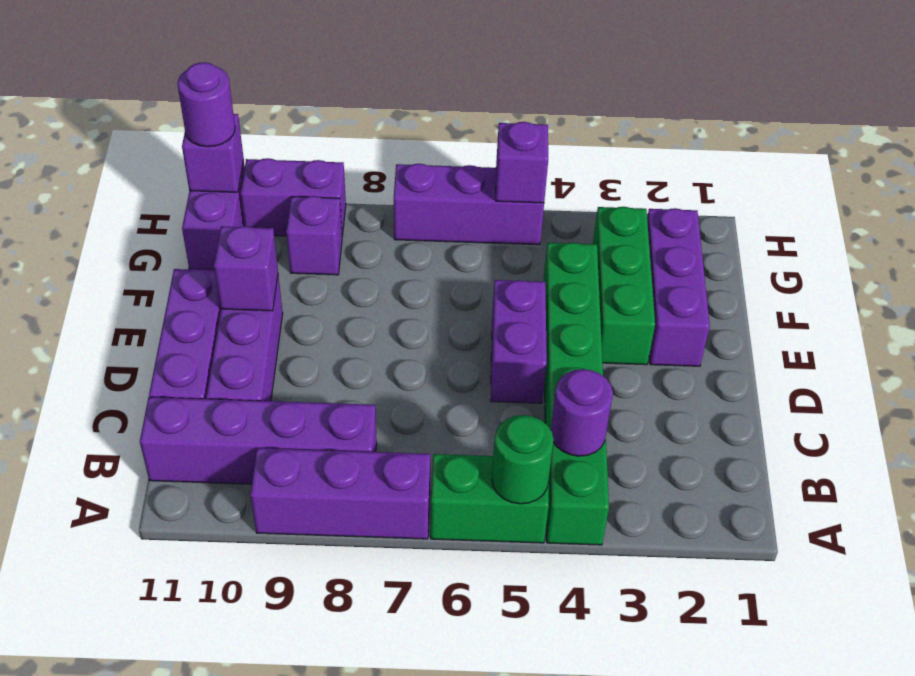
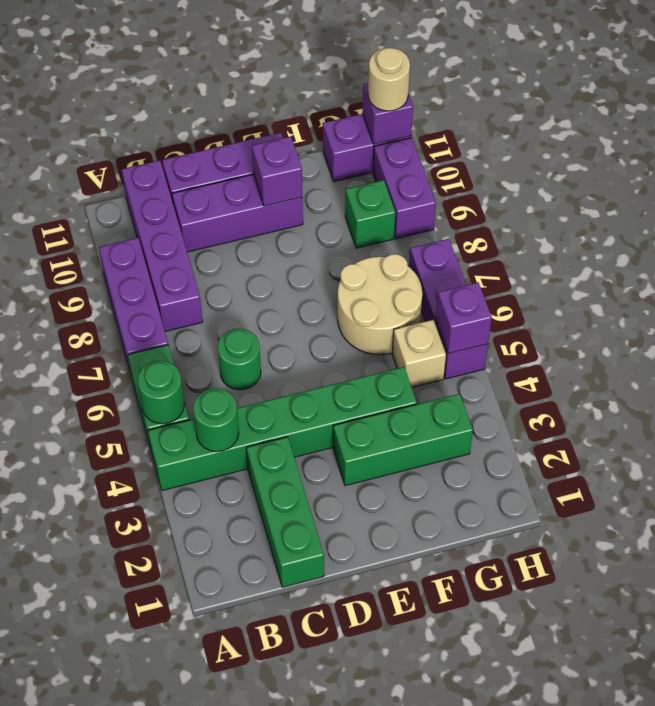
purple 1x1 round brick [551,369,613,456] -> green 1x1 round brick [193,388,239,452]
none -> green 1x3 brick [246,437,324,587]
none -> green 1x1 round brick [218,328,261,390]
purple 1x2 brick [491,280,547,403] -> none
purple 1x3 brick [647,208,710,366] -> none
none -> tan 2x2 round brick [338,254,422,355]
none -> tan 1x1 brick [392,320,446,387]
purple 1x1 brick [286,196,342,275] -> green 1x1 brick [345,180,395,248]
purple 1x1 round brick [178,62,235,147] -> tan 1x1 round brick [368,48,410,111]

